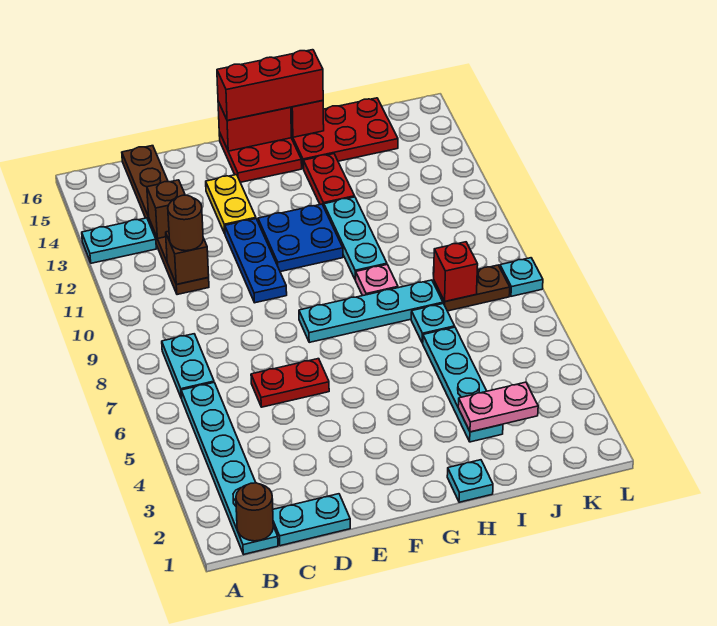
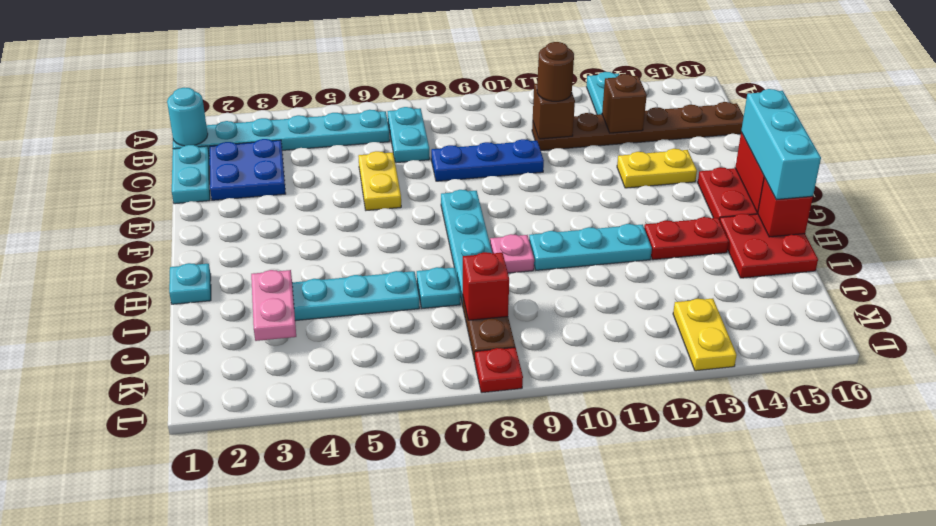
brown 1x1 round brick [236,483,273,541] -> cyan 1x1 round brick [167,87,208,146]
cyan 1x2 plate [162,334,214,398] -> cyan 1x2 plate turned to [388,107,430,163]
red 1x2 plate [251,359,329,407] -> yellow 1x2 plate [358,151,401,210]
blue 1x3 plate [225,219,287,303] -> blue 1x3 plate moved to [431,139,544,181]
blue 2x2 plate [258,204,343,272] -> blue 2x2 plate moved to [209,139,286,200]
red 1x3 brick [217,50,323,121] -> cyan 1x3 brick [741,89,821,200]
red 2x3 plate [291,98,398,169] -> red 2x2 plate [720,214,818,278]
none -> yellow 1x2 plate [673,299,737,371]
cyan 1x1 plate [500,258,543,296] -> red 1x1 plate [475,347,523,393]

